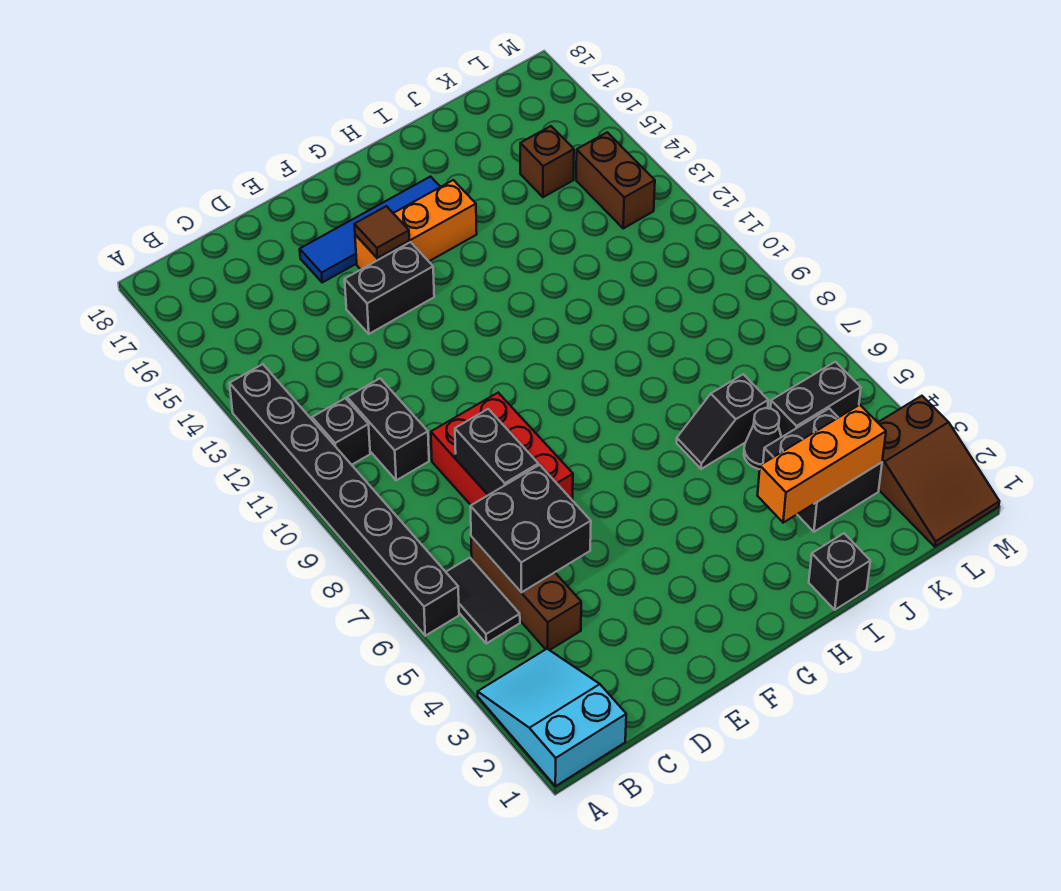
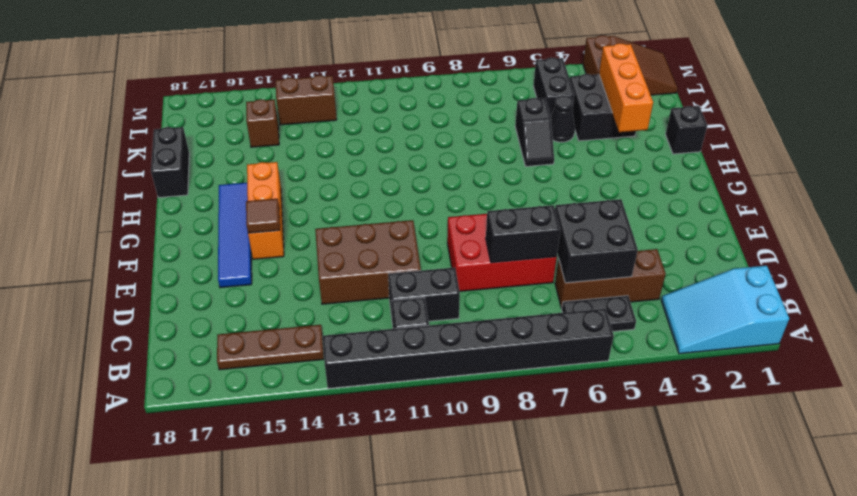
black 1x2 tile [446,558,520,643] -> black 1x2 plate [562,296,636,331]
none -> brown 1x3 plate [217,325,324,370]
none -> brown 2x3 brick [315,220,421,304]
black 1x2 brick [345,242,434,334] -> black 1x2 brick moved to [151,127,189,198]

